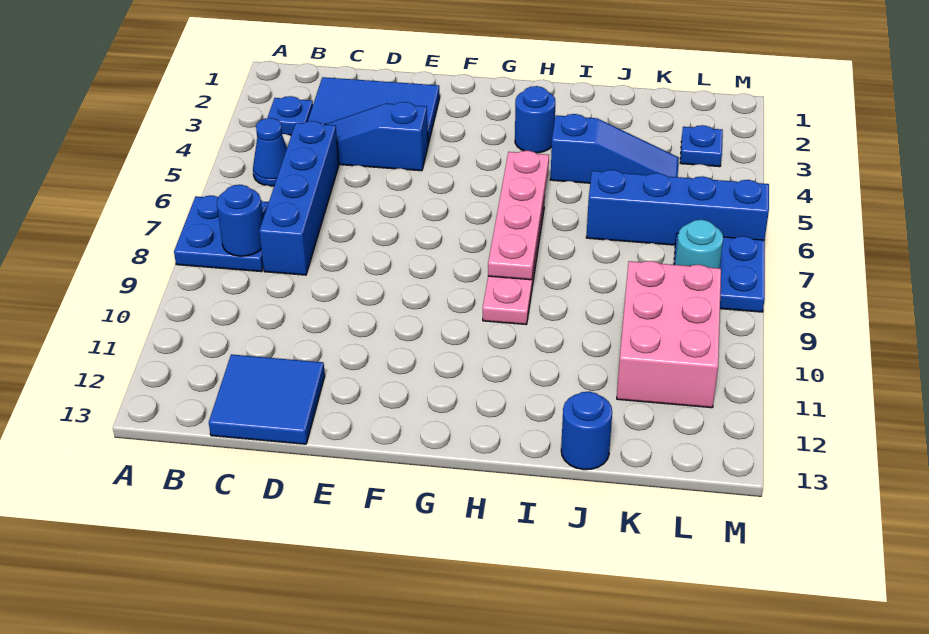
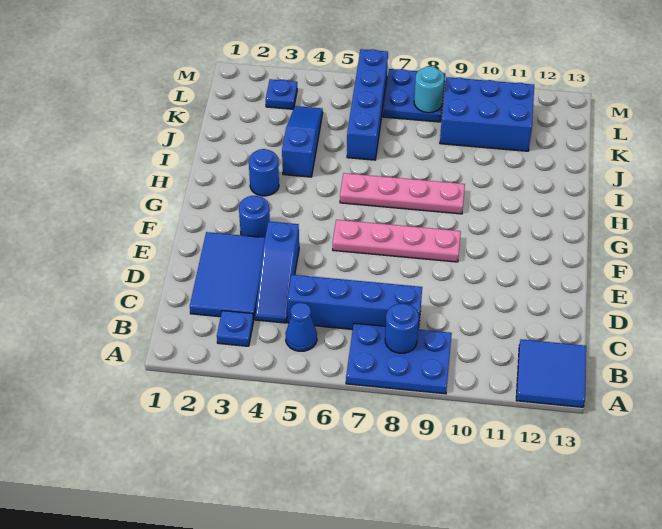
blue 2x2 plate [174,195,269,272] -> blue 2x3 plate [346,323,452,394]
blue 2x2 tile [209,354,325,444] -> blue 2x2 tile moved to [516,339,586,407]
pink 1x4 plate [488,151,549,280] -> pink 1x4 plate moved to [333,220,461,262]
blue 1x1 round brick [561,391,612,470] -> blue 1x1 round brick moved to [239,196,270,237]
pink 2x3 brick [617,261,721,408] -> blue 2x3 brick [440,77,534,151]

